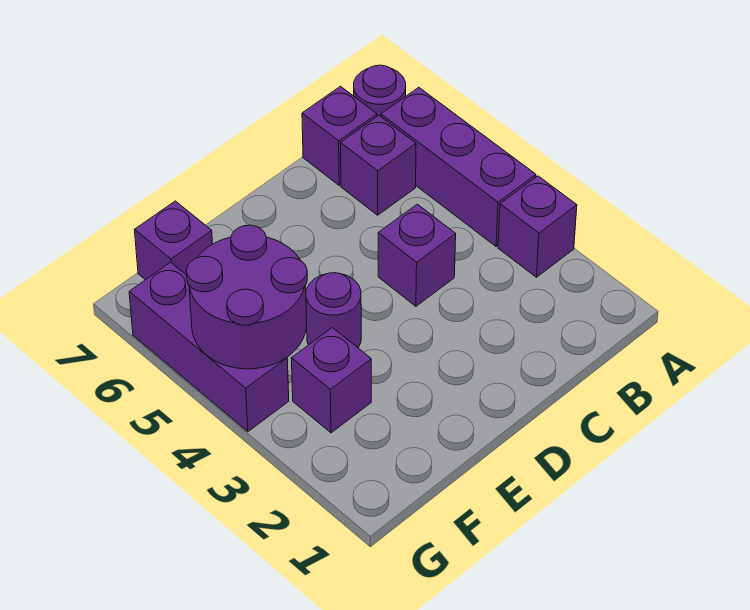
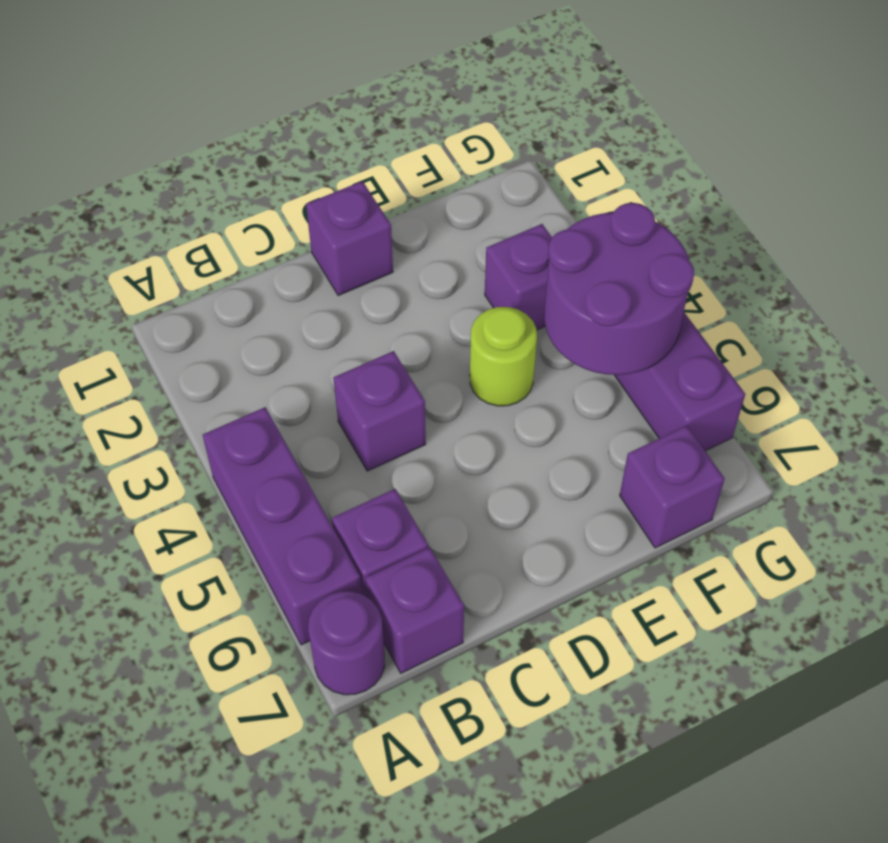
purple 1x1 brick [498,176,577,277] -> purple 1x1 brick moved to [306,181,393,296]
purple 1x1 round brick [306,273,361,348] -> lime 1x1 round brick [470,307,537,406]

